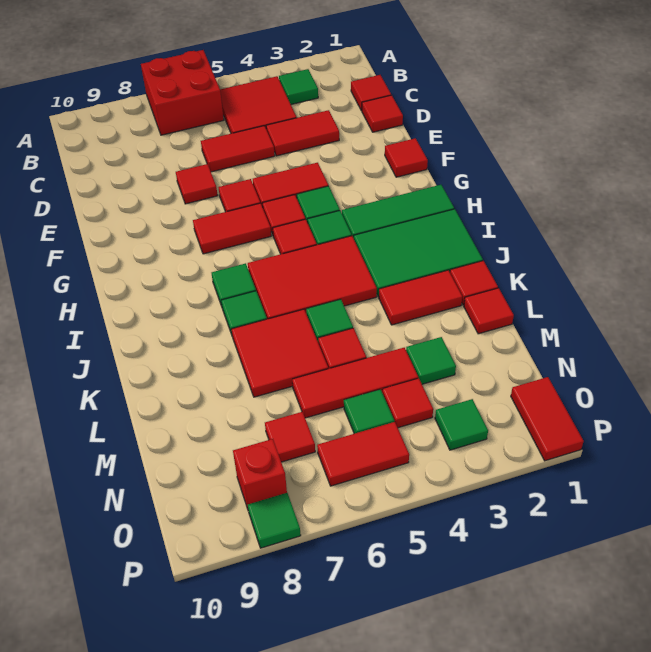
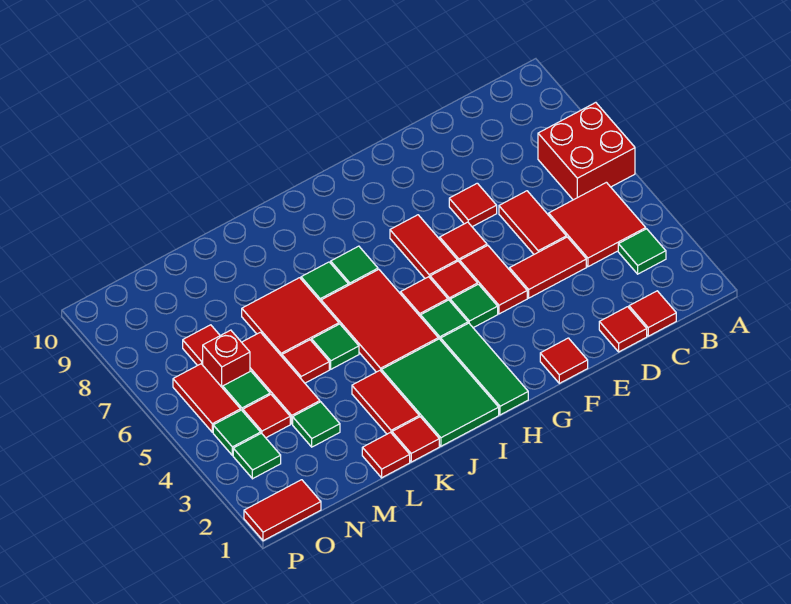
red 1x2 tile [266,110,339,156] -> red 1x2 tile turned to [510,237,586,298]
red 1x1 brick [233,439,287,509] -> red 1x1 brick moved to [203,330,250,388]
green 1x1 tile [248,493,301,548] -> green 1x1 tile moved to [213,410,261,455]

